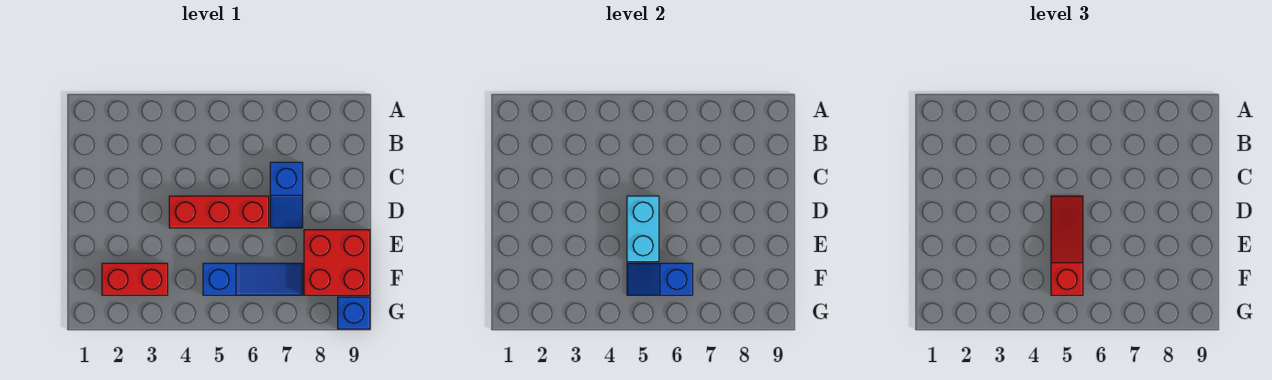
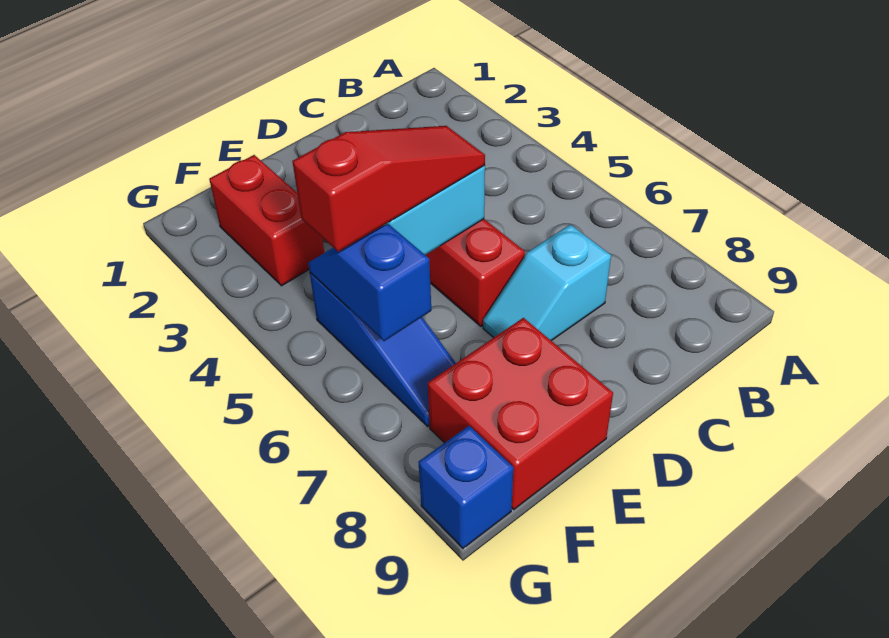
blue 1x2 slope [270,162,303,228] -> cyan 1x2 slope [483,224,611,341]

